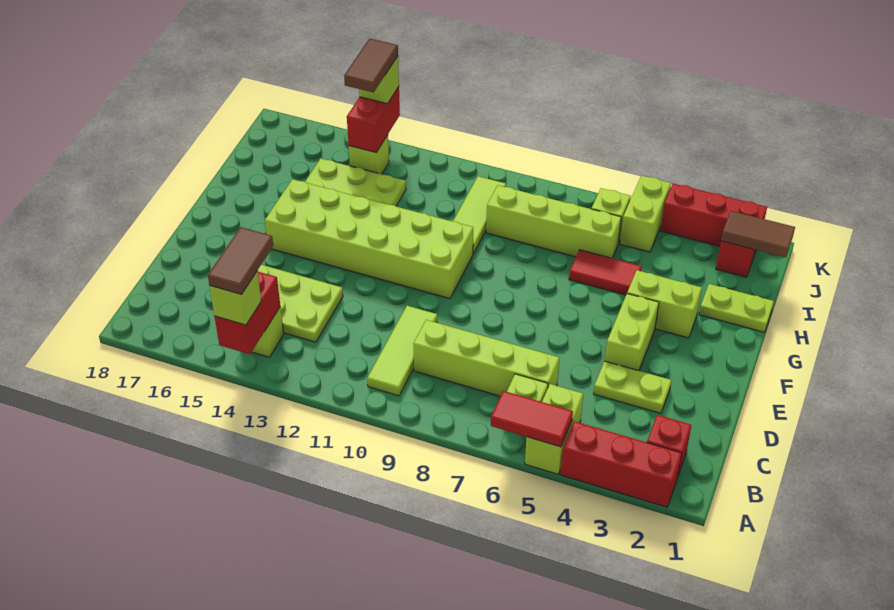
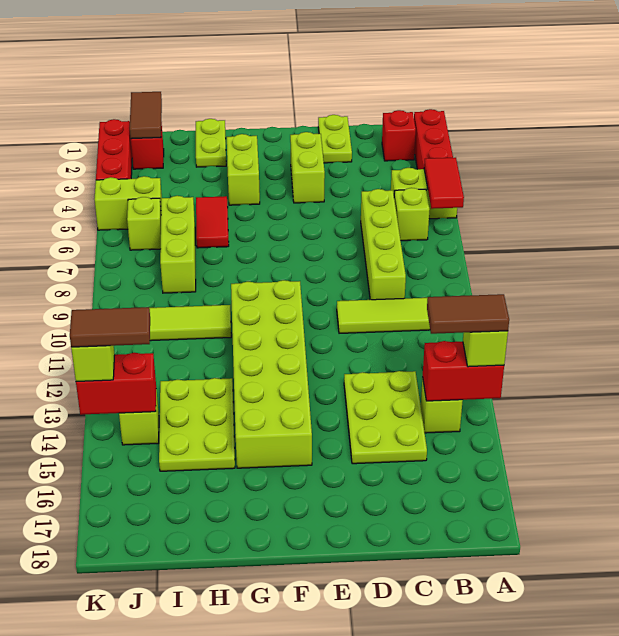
lime 1x2 plate [594,361,672,413] -> lime 1x2 plate moved to [318,115,352,163]
lime 1x2 brick [605,294,659,371] -> lime 1x2 brick turned to [290,132,325,203]
lime 1x4 brick [486,185,621,258] -> lime 1x3 brick [160,196,196,293]

